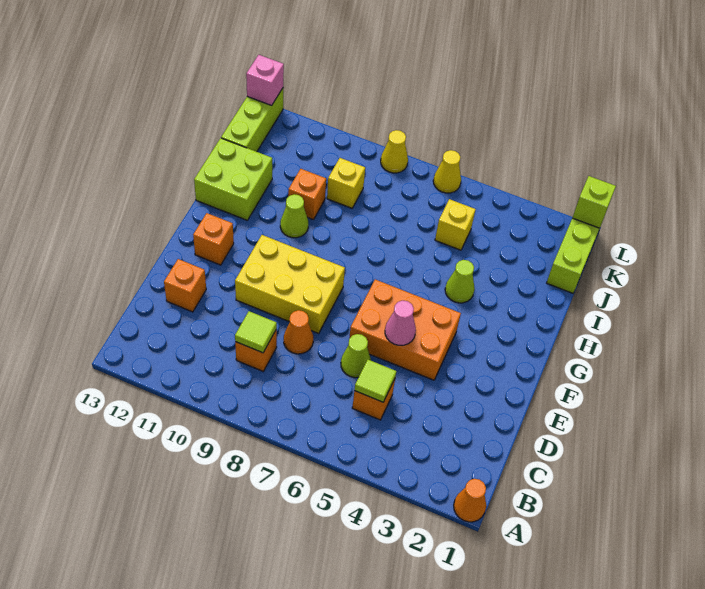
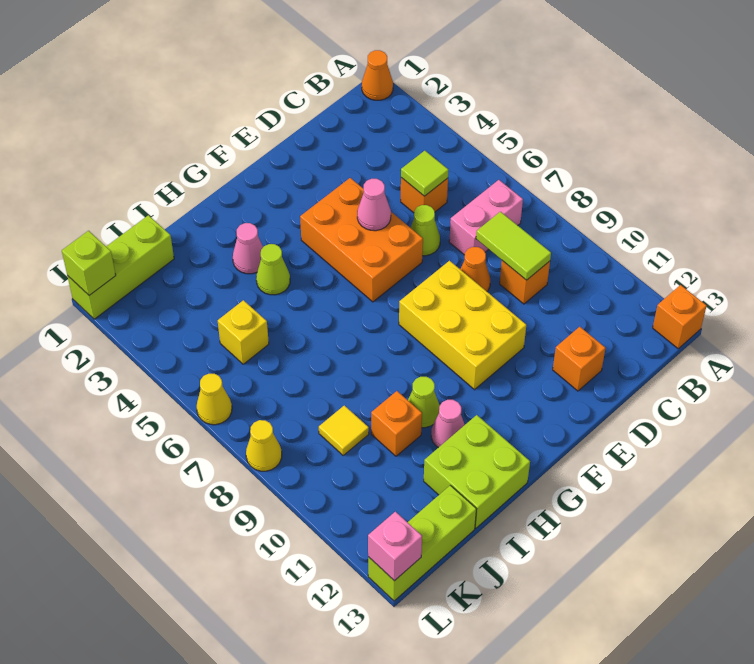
none -> pink 1x2 brick [449,180,523,255]
lime 1x1 tile [235,311,277,353] -> lime 1x2 tile [476,212,551,280]
orange 1x1 brick [193,213,234,265] -> orange 1x1 brick moved to [653,285,707,349]
none -> pink 1x1 cone [233,223,263,274]
none -> pink 1x1 cone [431,400,465,448]
yellow 1x1 brick [327,158,365,208] -> yellow 1x1 tile [319,405,369,455]

